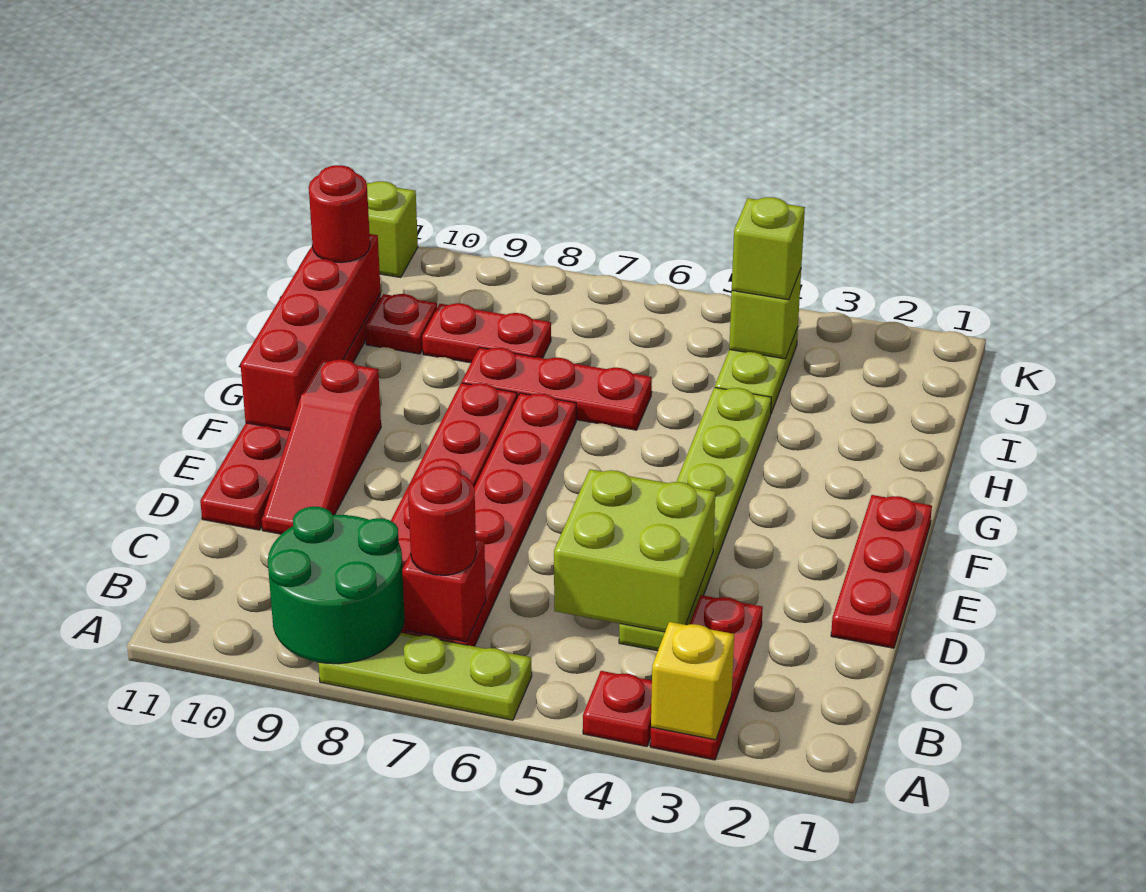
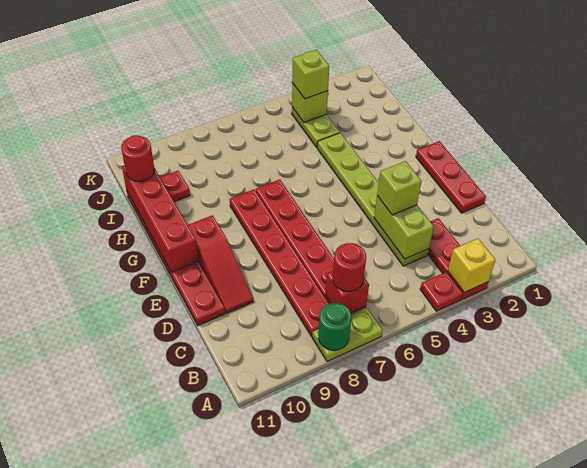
lime 1x3 plate [318,632,532,720] -> lime 1x2 plate [312,307,382,361]
green 2x2 round brick [268,506,405,664] -> green 1x1 round brick [318,303,351,350]
lime 2x2 brick [554,469,715,632] -> lime 1x2 brick [374,196,434,259]
red 1x3 plate [462,347,652,430] -> none
red 1x2 plate [422,303,551,363] -> none
lime 1x1 brick [366,181,418,278] -> lime 1x1 brick moved to [377,161,421,215]

